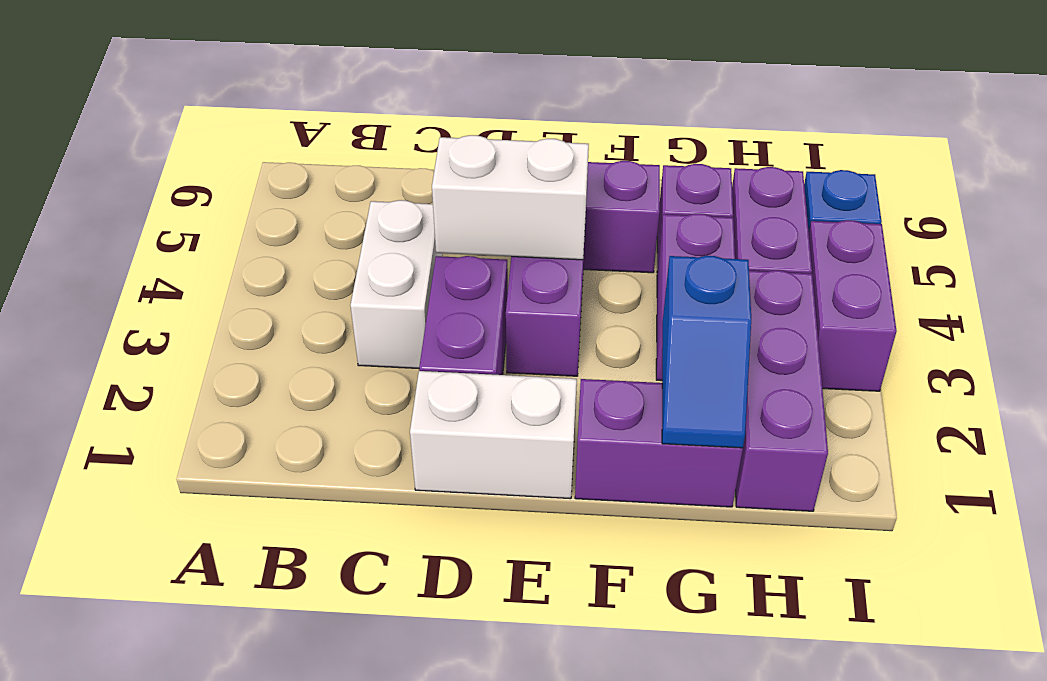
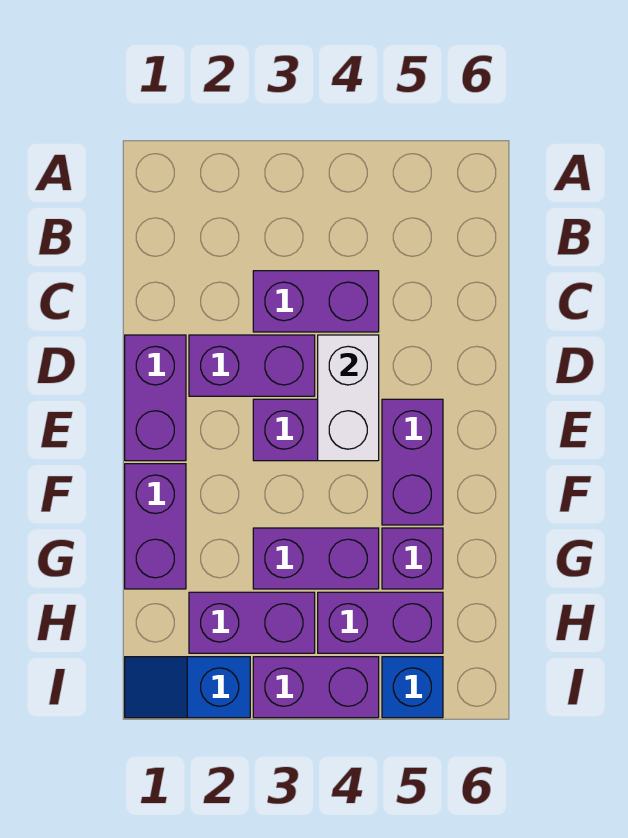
white 1x2 brick [350,200,443,369] -> purple 1x2 brick [253,271,379,332]
white 1x2 brick [410,371,577,499] -> purple 1x2 brick [125,335,186,461]
blue 1x2 slope [662,256,751,448] -> blue 1x2 slope moved to [125,657,250,718]
purple 1x3 brick [736,270,828,511] -> purple 1x2 brick [189,592,315,653]

